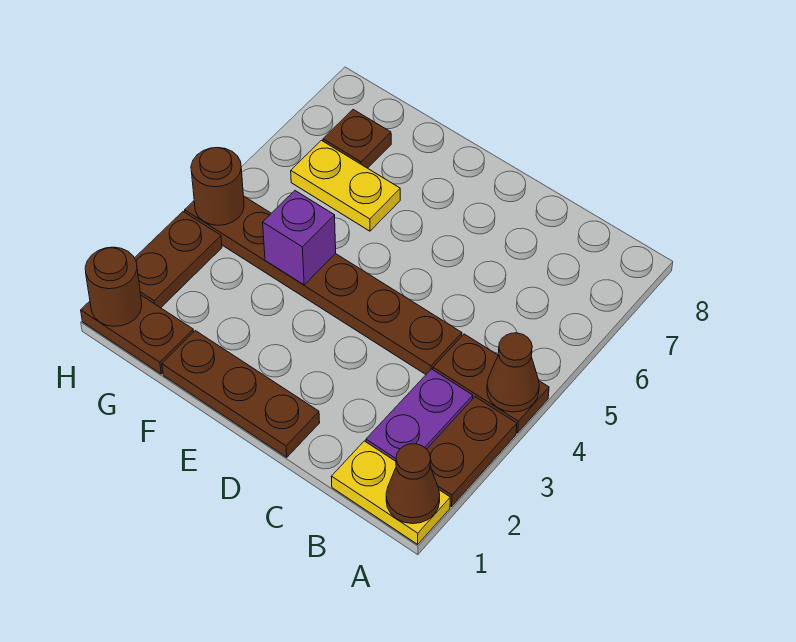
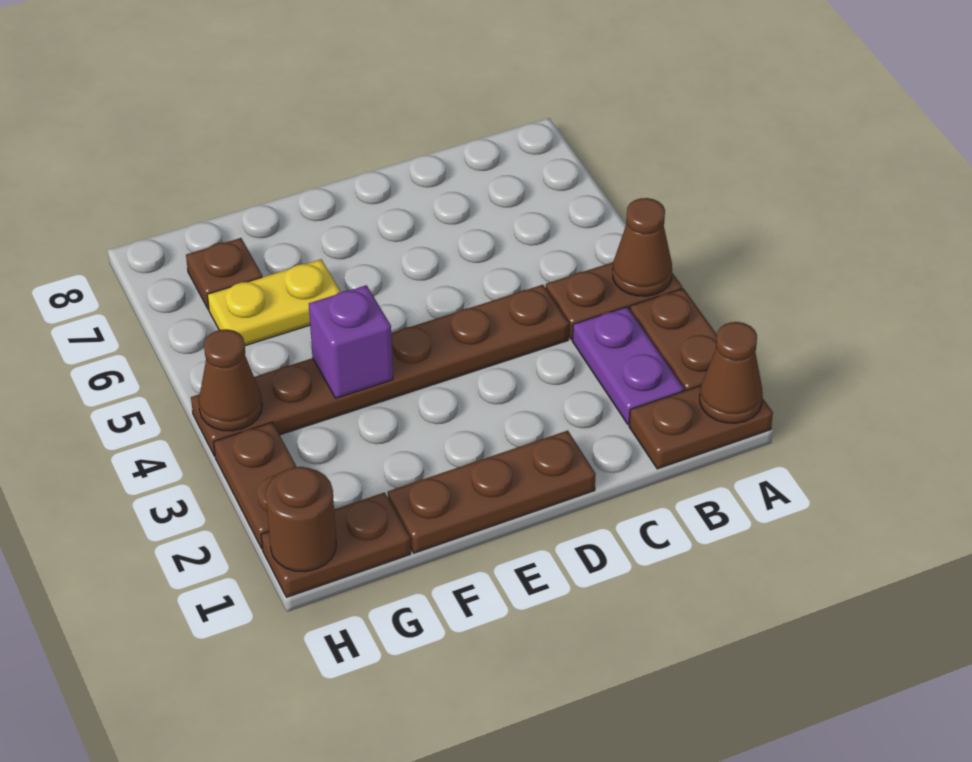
yellow 1x2 plate [331,441,450,544] -> brown 1x2 plate [629,386,773,469]
brown 1x1 round brick [191,148,244,225] -> brown 1x1 cone [199,329,262,431]

